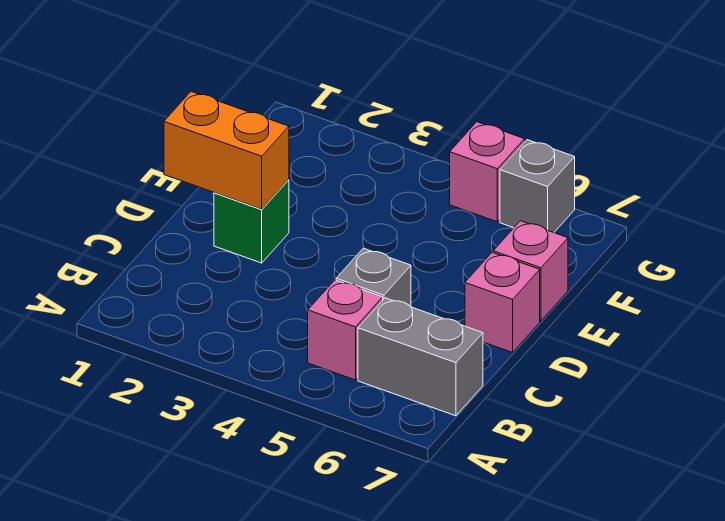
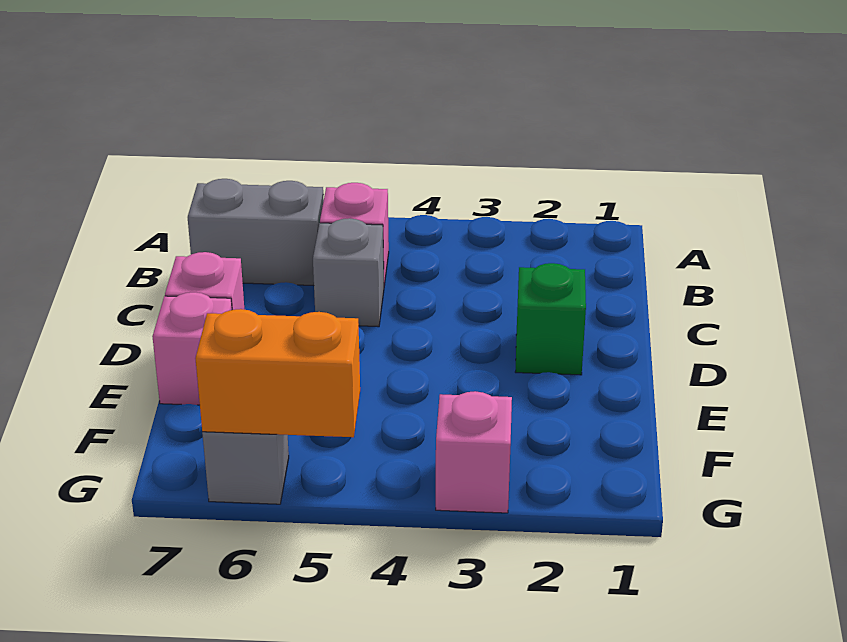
orange 1x2 brick [164,92,289,209] -> orange 1x2 brick moved to [195,309,360,437]
pink 1x1 brick [450,122,525,222] -> pink 1x1 brick moved to [436,391,512,513]

